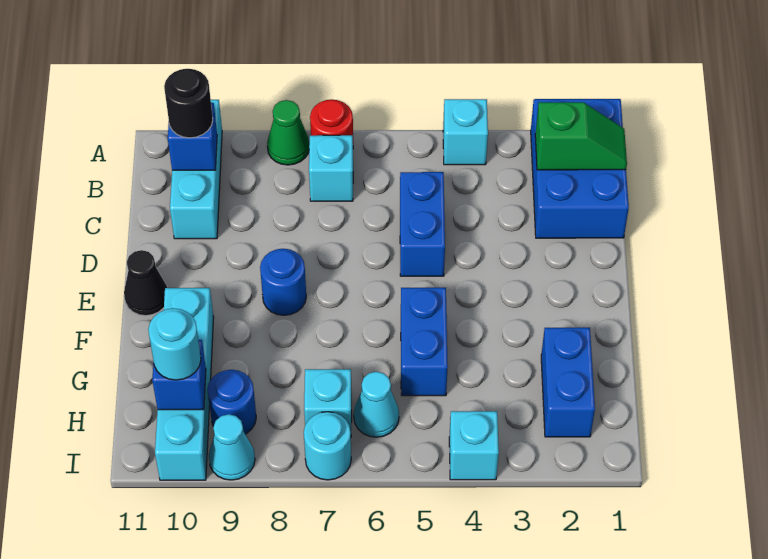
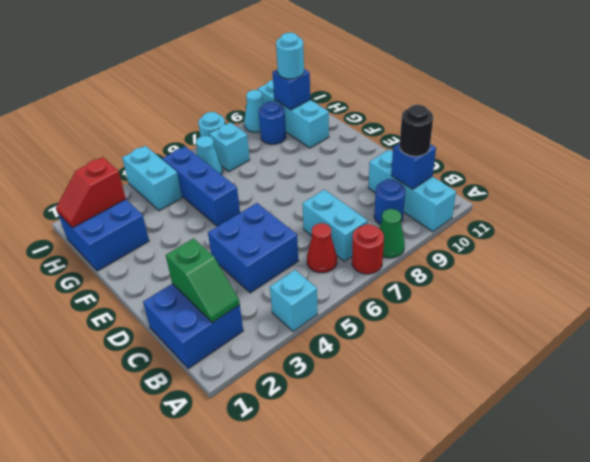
blue 2x3 brick [531,99,629,238] -> blue 2x2 brick [143,284,243,369]
green 1x2 slope [535,102,627,170] -> green 1x2 slope turned to [166,238,240,323]
none -> red 1x1 cone [307,223,337,273]
cyan 1x1 brick [309,135,353,201] -> cyan 1x2 brick [302,190,367,261]
blue 1x2 brick [400,172,445,276] -> blue 2x2 brick [208,203,299,293]
blue 1x1 round brick [260,249,306,315] -> blue 1x1 round brick moved to [374,179,405,225]
black 1x1 cone [124,250,167,316] -> none
blue 1x2 brick [401,288,448,396] -> blue 1x3 brick [163,146,240,226]
cyan 1x4 brick [155,288,214,480] -> cyan 1x3 brick [258,80,329,148]
blue 1x2 brick [541,328,595,437] -> blue 2x2 brick [58,199,149,271]
none -> red 1x2 slope [56,157,126,228]
cyan 1x1 brick [449,411,499,480] -> cyan 1x2 brick [122,146,182,211]

